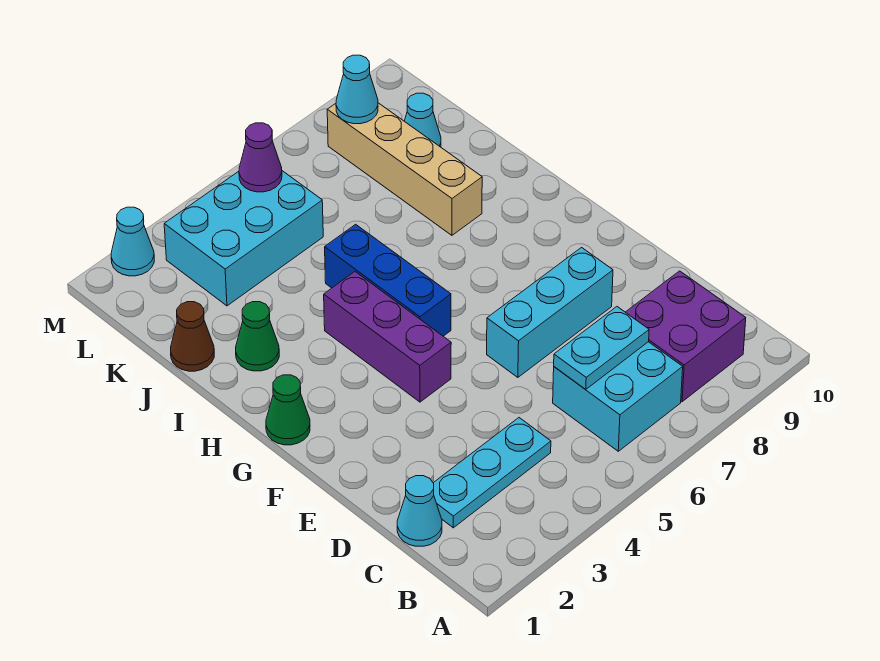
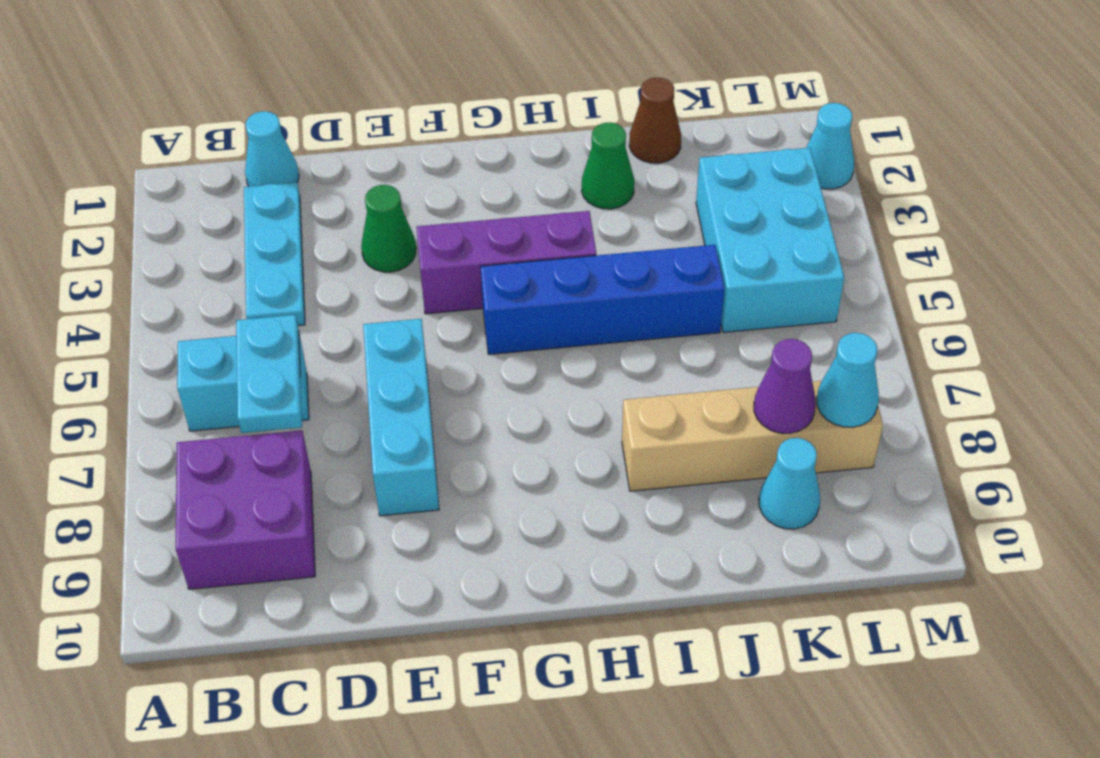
cyan 2x2 brick [553,342,683,451] -> cyan 1x2 brick [177,334,309,431]
green 1x1 cone [266,375,310,445] -> green 1x1 cone moved to [361,185,416,272]
blue 1x3 brick [325,224,451,336] -> blue 1x4 brick [480,245,725,354]
purple 1x1 cone [239,123,282,192] -> purple 1x1 cone moved to [754,339,816,433]

